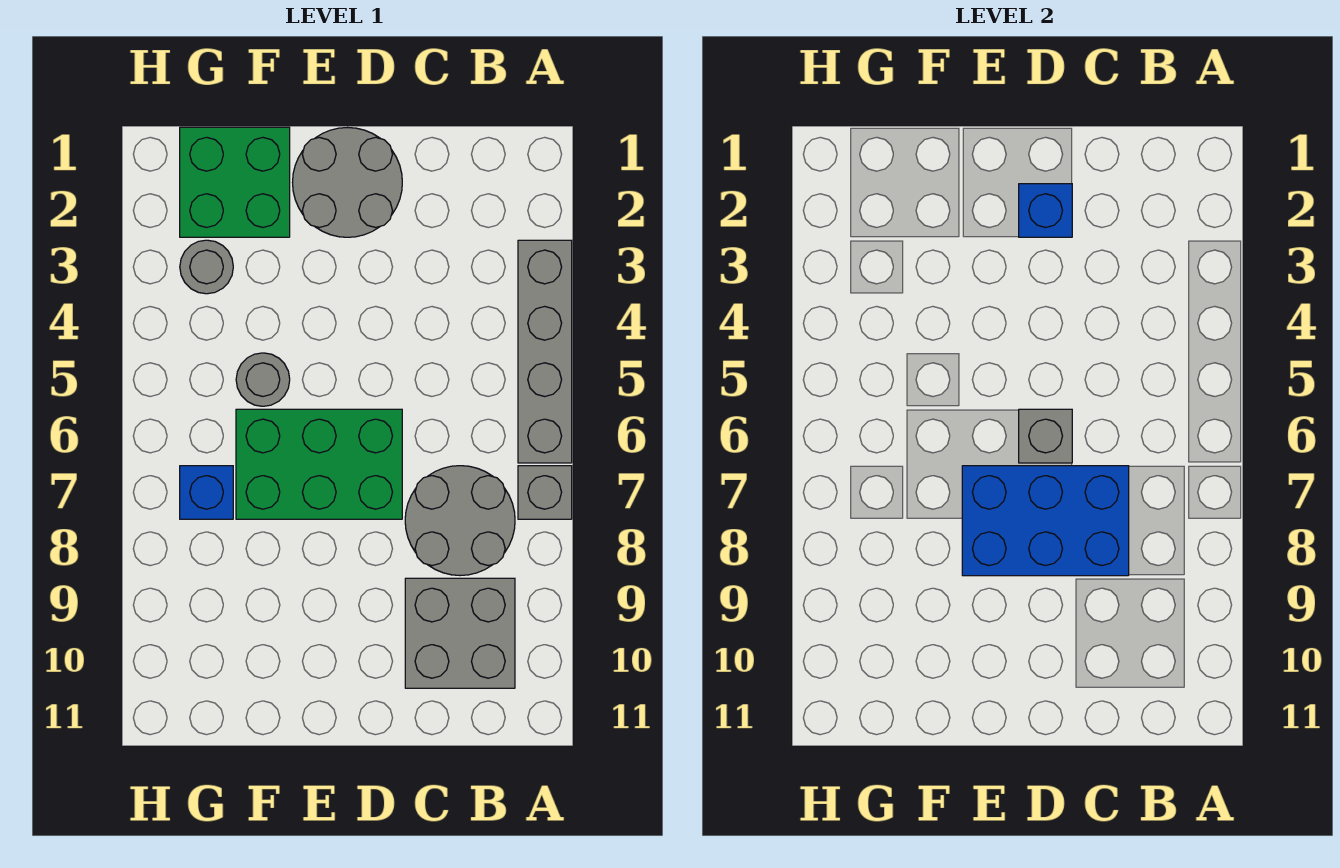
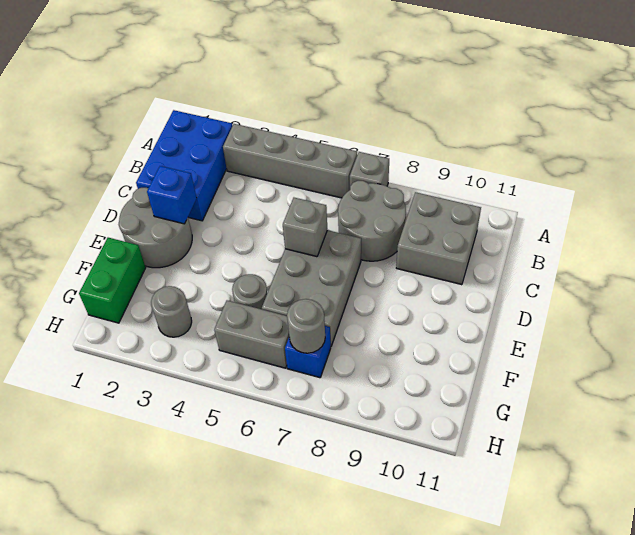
blue 2x3 brick [962,466,1129,576] -> blue 2x3 brick moved to [136,110,233,221]
green 2x3 brick [236,409,402,519] -> grey 2x3 brick [262,230,361,346]
green 2x2 brick [180,127,290,237] -> green 1x2 brick [79,238,146,323]
none -> grey 1x2 brick [214,301,289,368]
none -> grey 1x1 round brick [287,299,325,353]

